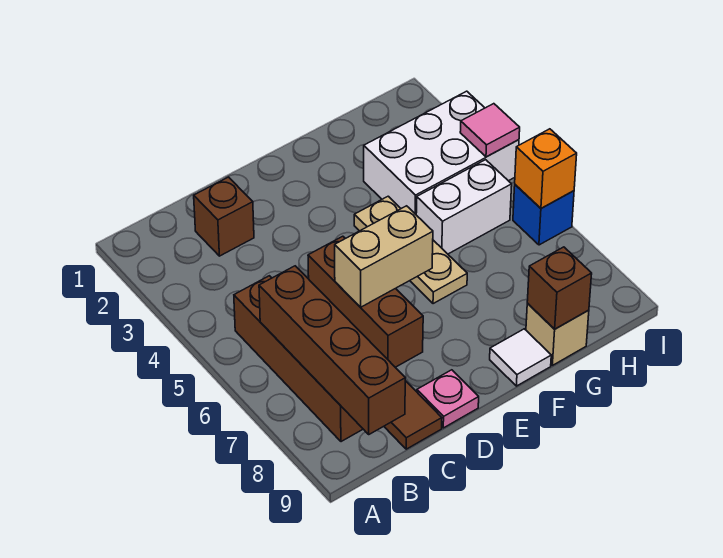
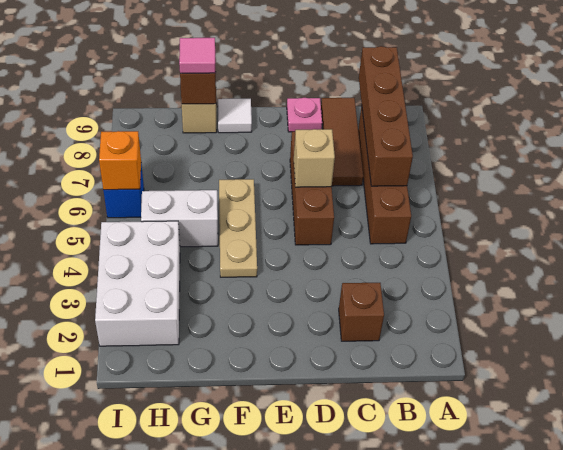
tan 1x2 brick [335,206,433,307] -> tan 1x1 brick [294,129,335,187]
white 2x3 brick [364,91,519,214] -> white 2x3 brick turned to [95,221,180,346]
pink 1x1 tile [460,104,520,157] -> pink 1x1 tile moved to [179,38,216,73]

